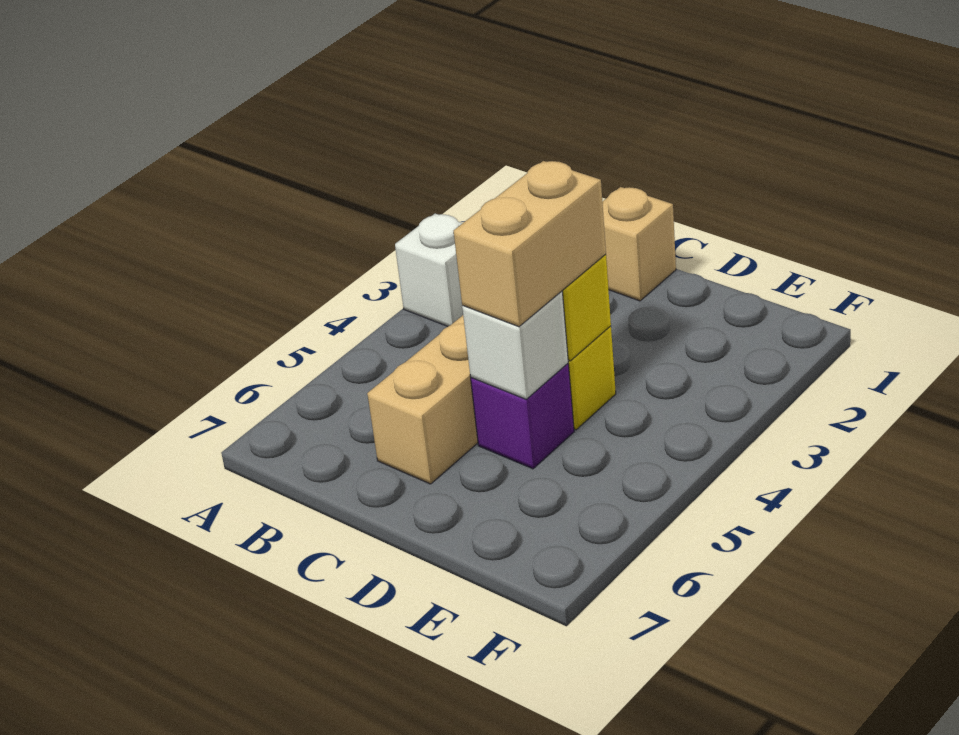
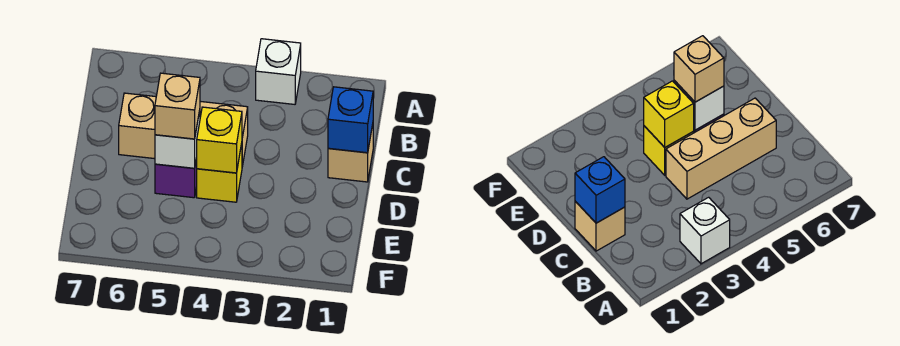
none -> blue 1x1 brick [328,87,373,153]
tan 1x2 brick [454,161,606,327] -> tan 1x1 brick [155,73,200,139]

